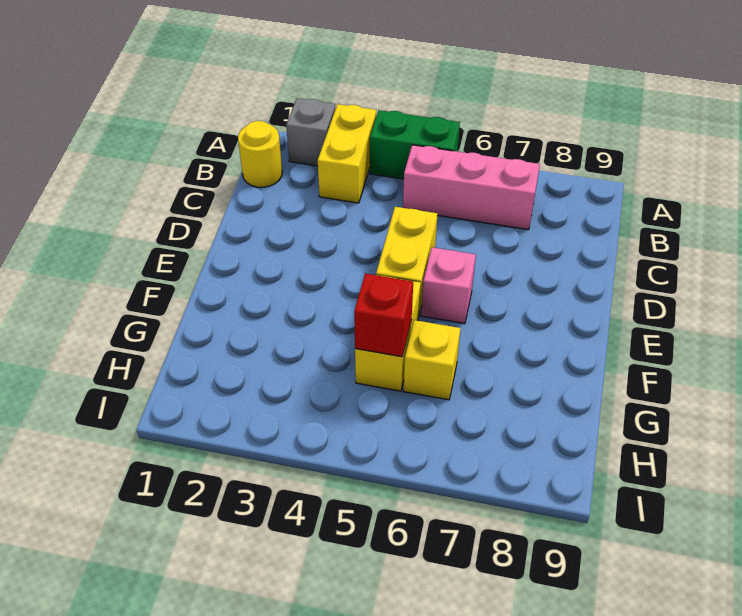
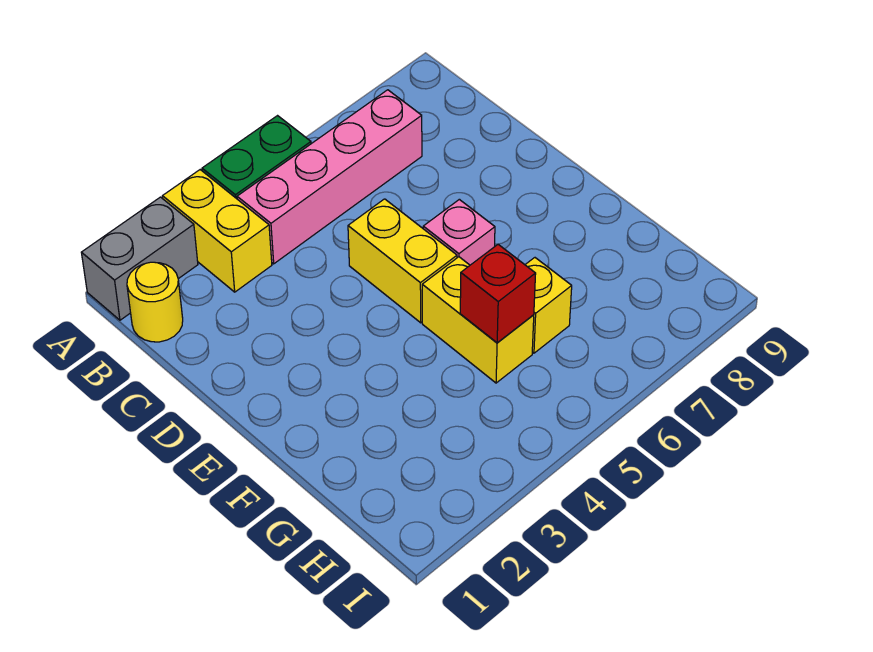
grey 1x1 brick [286,98,335,166] -> grey 1x2 brick [81,197,198,320]
pink 1x3 brick [403,145,540,230] -> pink 1x4 brick [237,90,422,264]

